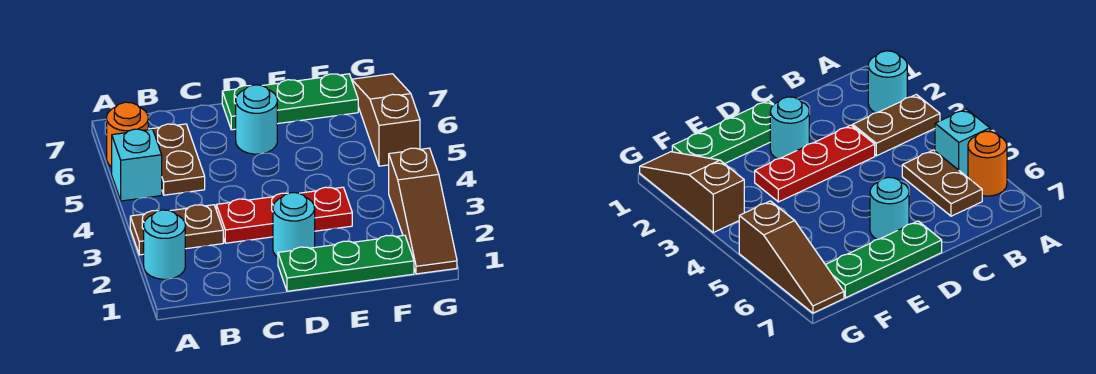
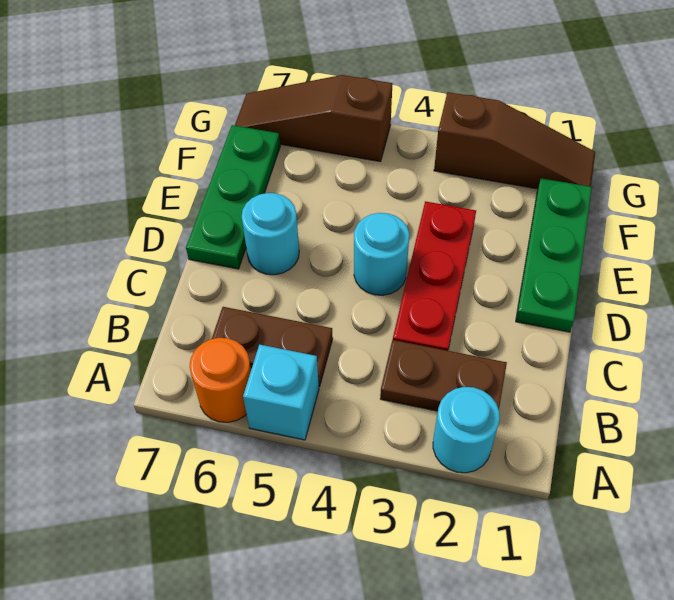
brown 1x2 plate [130,205,223,255] -> brown 1x2 plate turned to [380,340,507,411]
cyan 1x1 round brick [273,193,315,257] -> cyan 1x1 round brick moved to [354,213,409,295]

